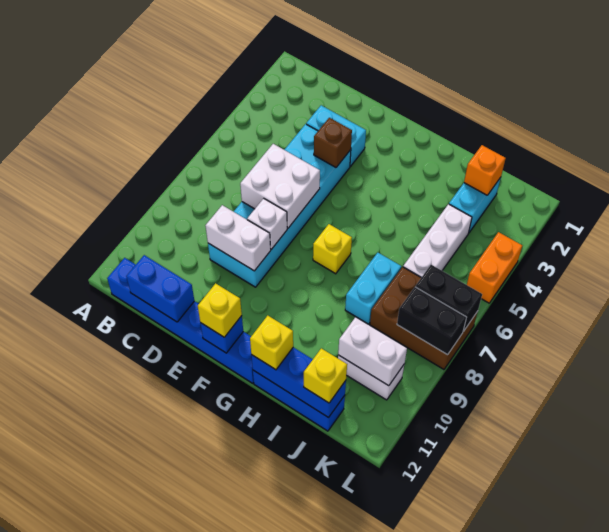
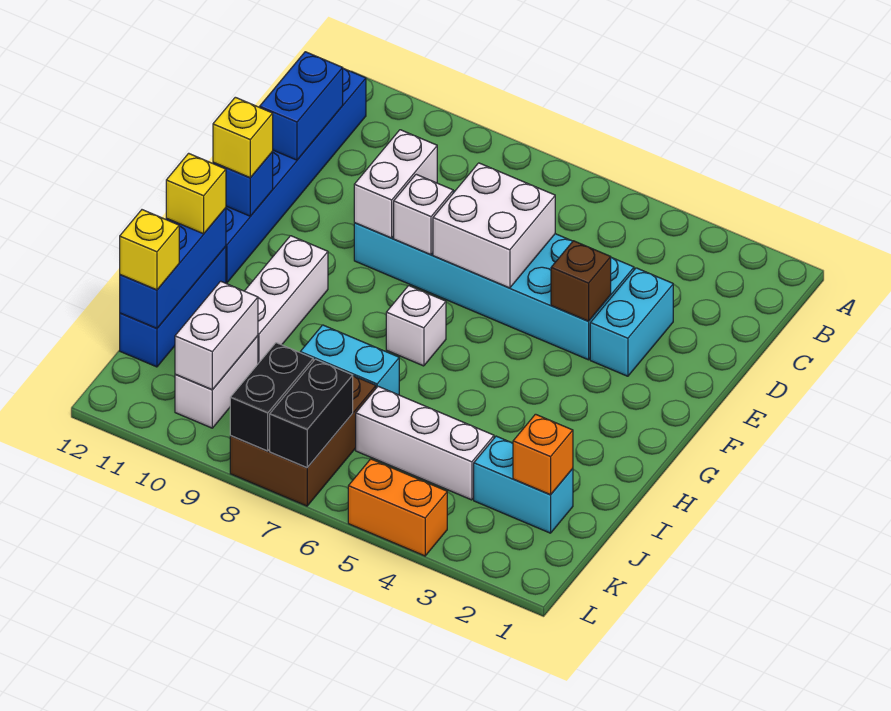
yellow 1x1 brick [313,224,352,274] -> white 1x1 brick [386,286,446,366]
none -> white 1x3 brick [245,236,328,363]

